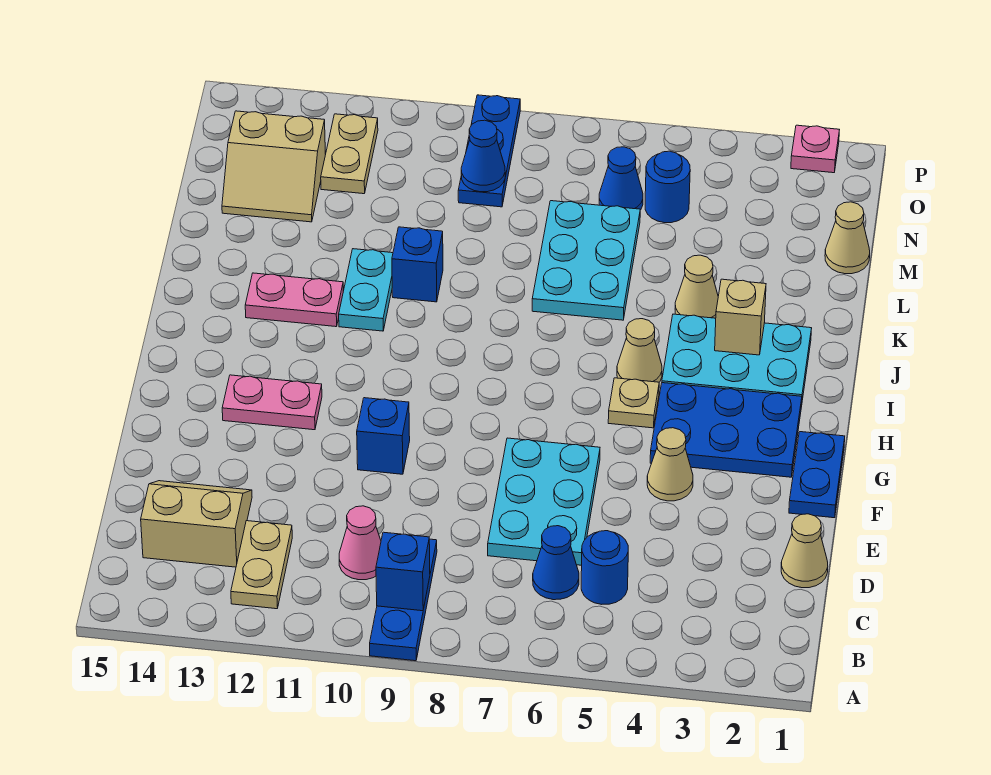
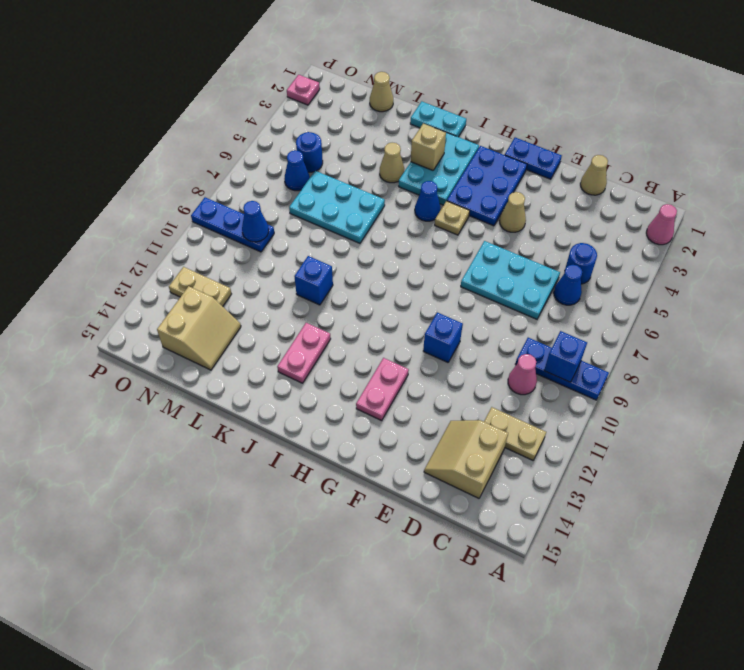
none -> pink 1x1 cone [646,204,677,245]
tan 1x1 cone [617,319,662,382] -> blue 1x1 cone [415,181,440,221]
cyan 1x2 plate [339,249,393,331] -> cyan 1x2 plate moved to [410,101,466,137]

